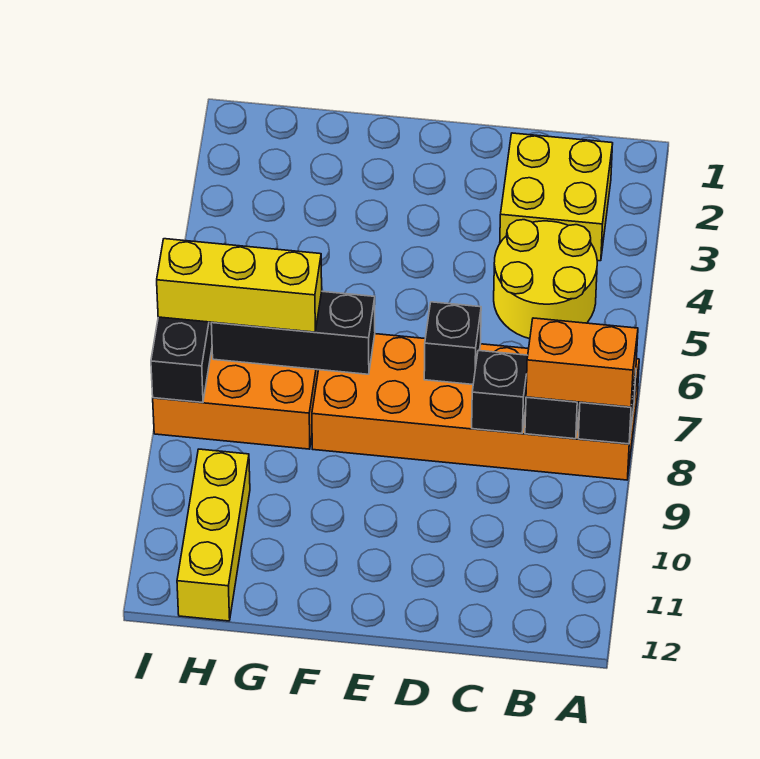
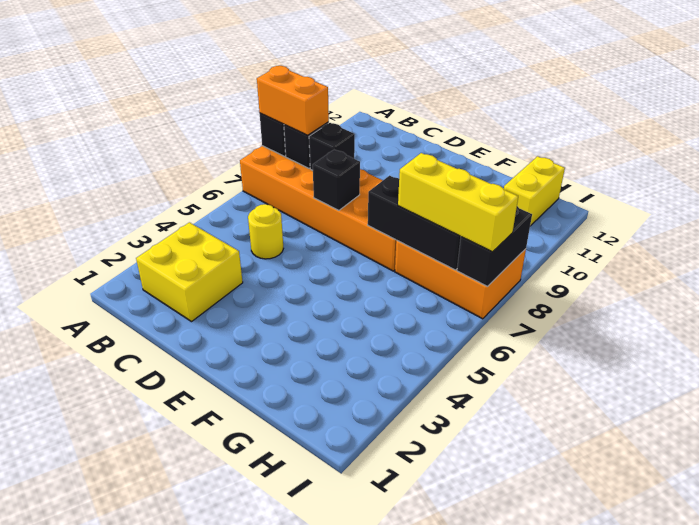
yellow 2x2 round brick [494,220,597,339] -> yellow 1x1 round brick [248,204,283,259]
yellow 1x3 brick [177,449,250,621] -> yellow 1x2 brick [504,156,565,226]

